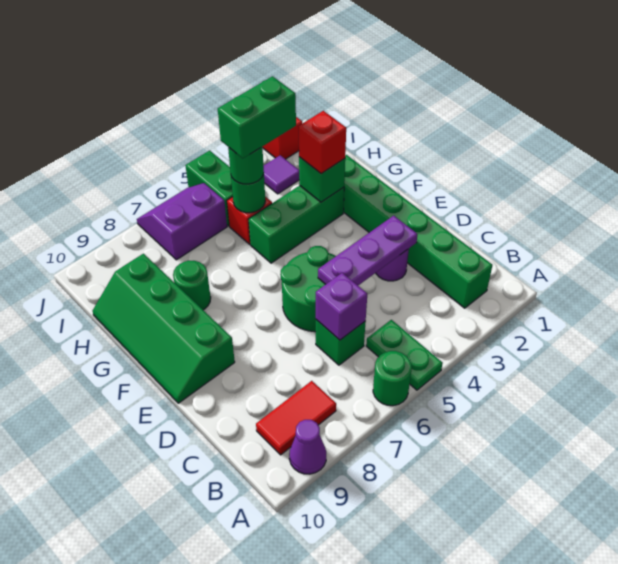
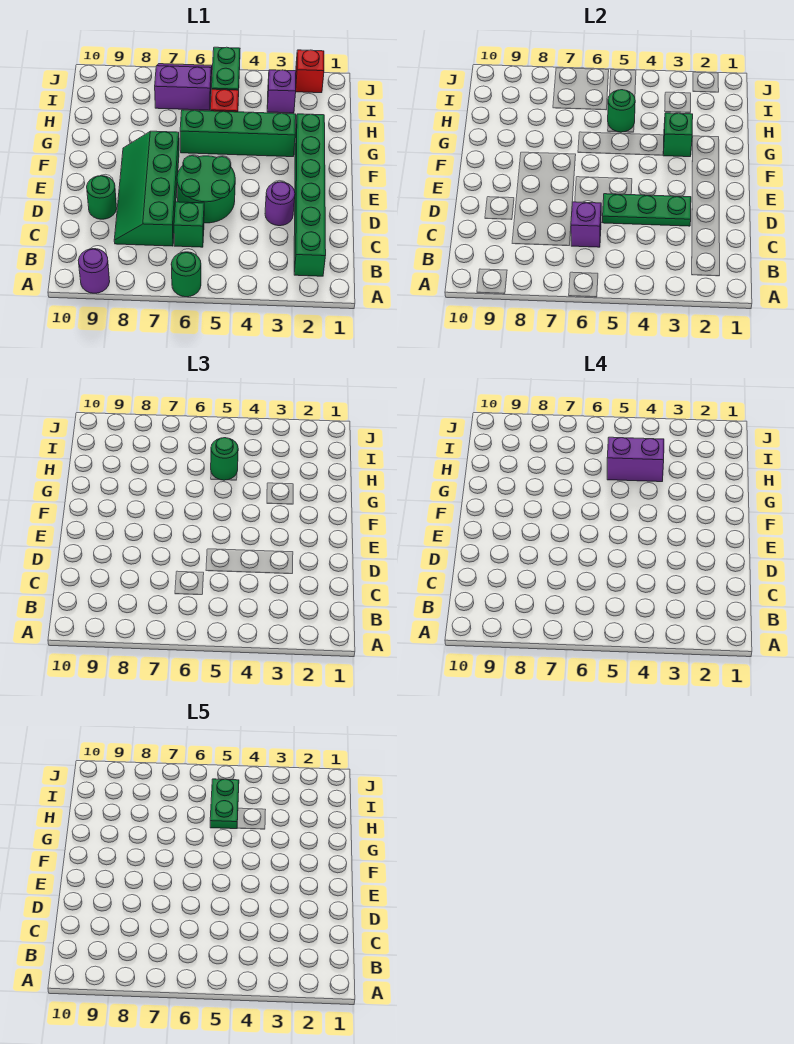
green 1x2 plate [366,320,443,390] -> green 1x2 plate moved to [210,779,239,829]
purple 1x1 cone [289,420,326,474] -> purple 1x1 round brick [78,249,110,293]
red 1x2 tile [256,381,336,455] -> none
purple 1x3 plate [318,216,418,285] -> green 1x3 plate [603,194,691,226]
green 2x4 slope [92,254,235,403] -> green 2x4 slope moved to [114,131,179,246]
green 1x3 brick [248,186,344,263] -> green 1x4 brick [180,110,296,157]
red 1x1 brick [298,111,346,174] -> none
green 1x1 round brick [173,261,211,310] -> green 1x1 round brick moved to [87,176,117,219]
green 1x2 brick [218,76,296,158] -> purple 1x2 brick [607,437,664,482]
purple 1x1 tile [264,155,299,194] -> purple 1x1 brick [267,70,296,113]

